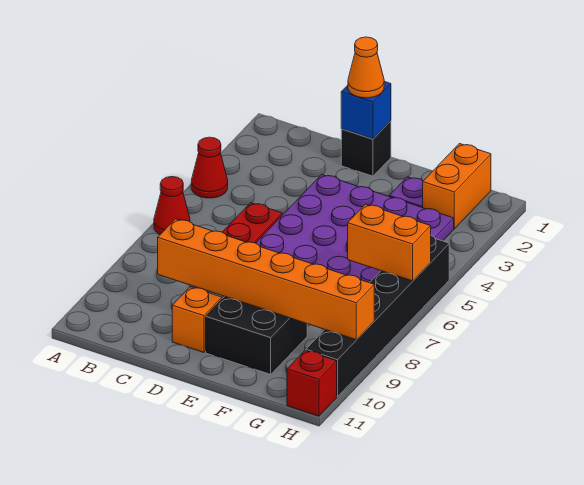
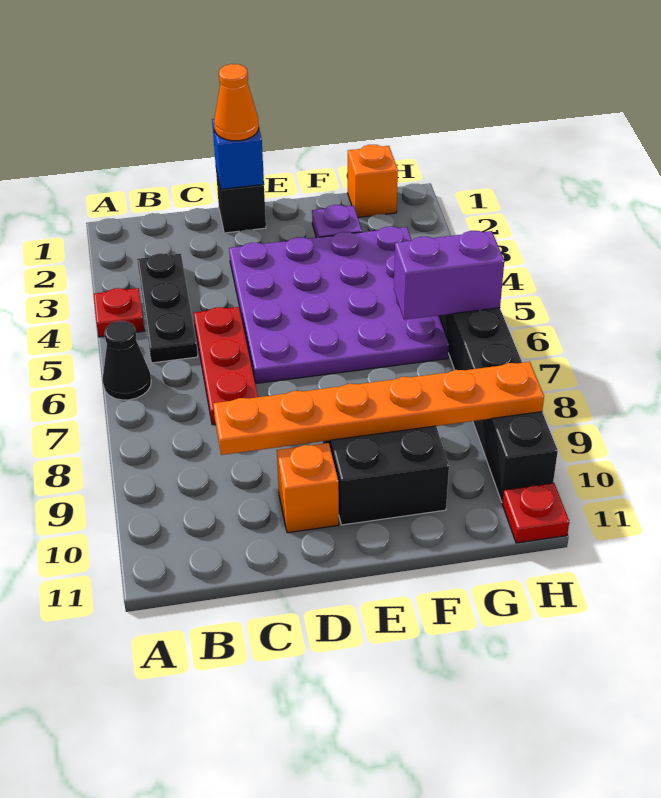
red 1x1 cone [191,137,228,198] -> red 1x1 plate [94,288,144,337]
red 1x1 cone [154,177,190,235] -> black 1x1 cone [103,321,151,400]
none -> black 1x3 plate [137,253,198,363]
orange 1x6 brick [158,219,374,340] -> orange 1x6 plate [213,362,544,455]
orange 1x2 brick [423,144,491,229] -> orange 1x1 brick [348,145,398,217]
orange 1x2 brick [348,204,431,281] -> purple 1x2 brick [394,231,504,320]
red 1x1 brick [287,350,337,416] -> red 1x1 plate [502,483,569,543]

